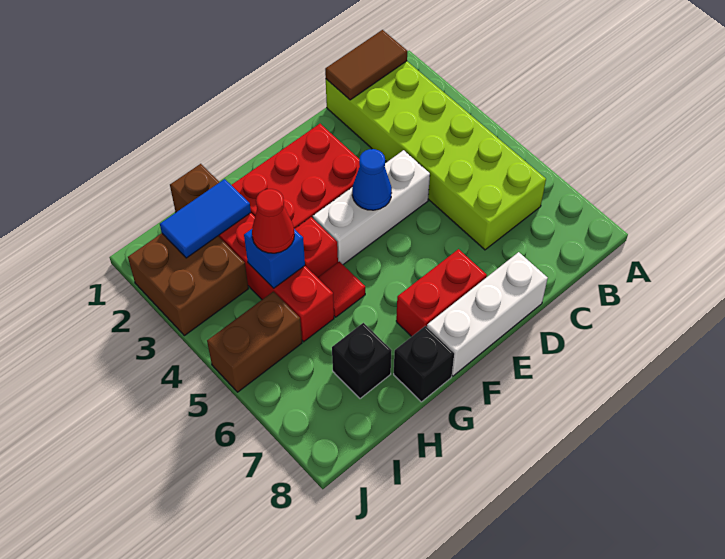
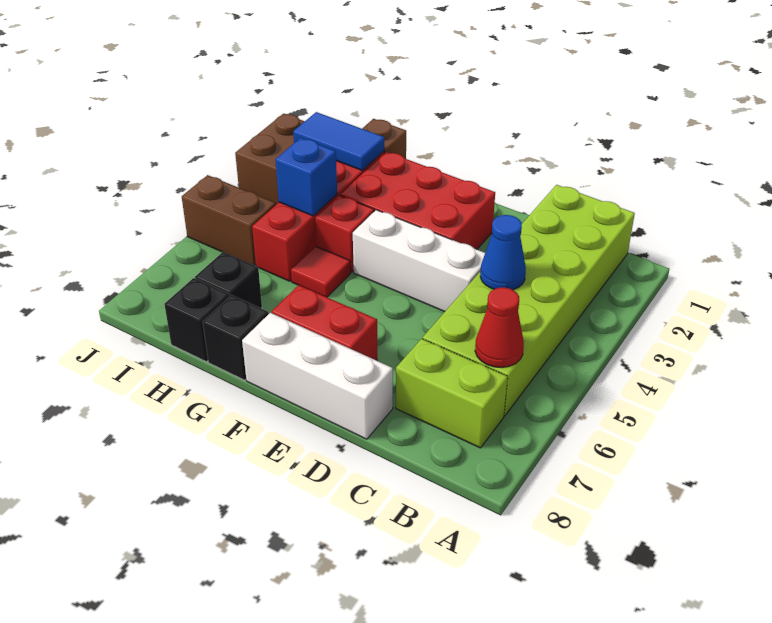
brown 1x2 tile [325,30,407,100] -> none
none -> lime 1x2 brick [396,339,508,448]
blue 1x1 cone [352,149,392,210] -> blue 1x1 cone moved to [480,215,526,290]
red 1x1 cone [252,189,294,253] -> red 1x1 cone moved to [475,287,524,367]
none -> black 1x1 brick [164,278,230,362]

